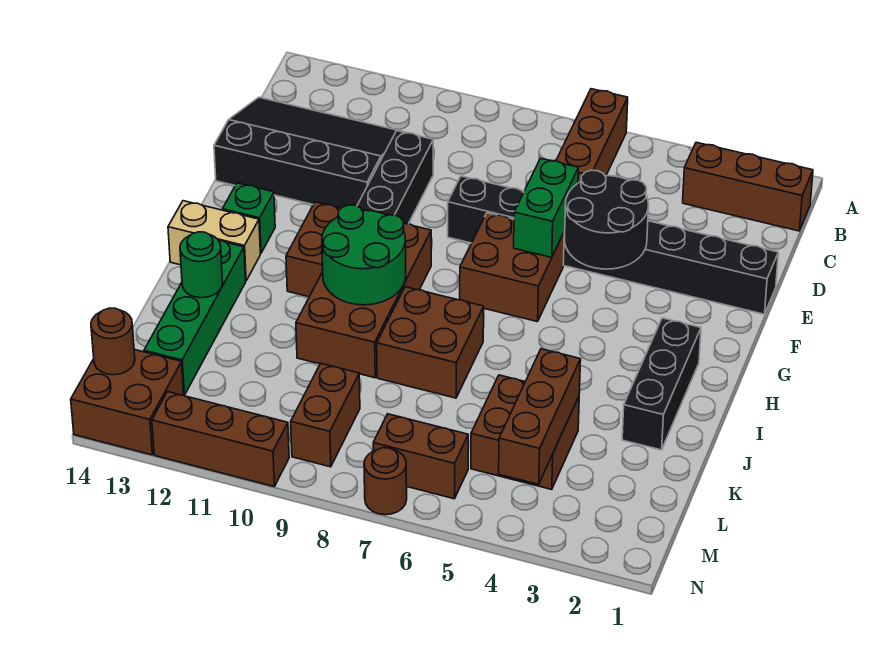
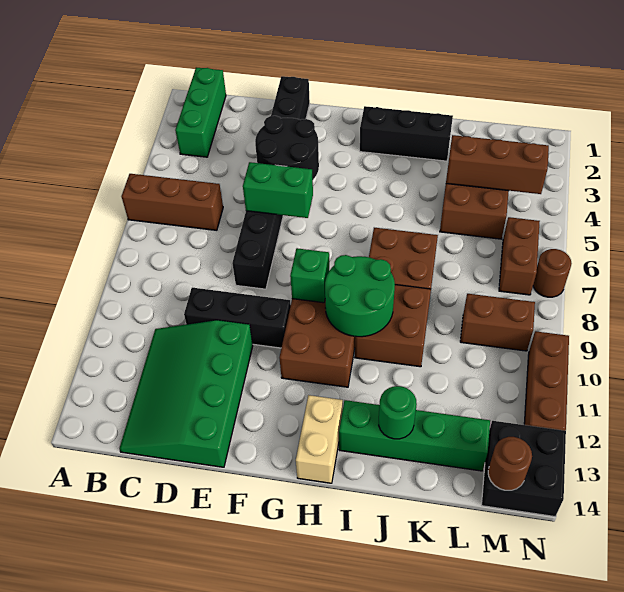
brown 1x3 brick [683,142,813,231] -> green 1x3 brick [175,67,226,157]
black 3x4 slope [214,97,407,208] -> green 3x4 slope [119,320,253,467]
brown 2x2 brick [460,213,564,322] -> none
green 1x1 brick [223,183,275,253] -> green 1x1 brick moved to [290,248,329,303]
brown 2x2 brick [71,349,184,455] -> black 2x2 brick [482,421,566,516]

